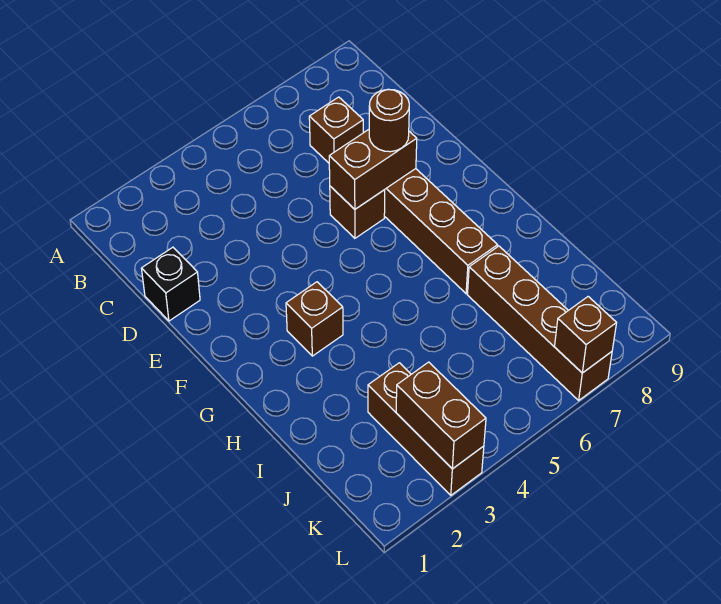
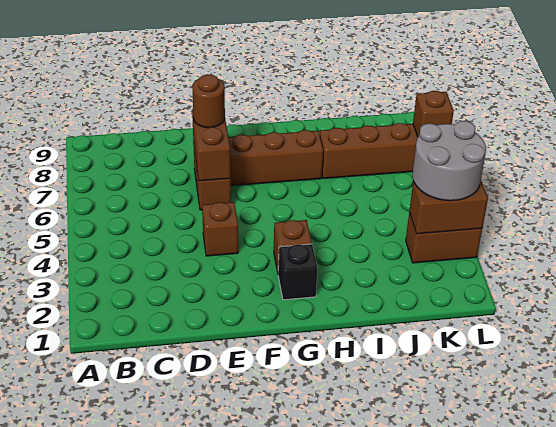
brown 1x1 brick [309,97,363,163] -> brown 1x1 brick moved to [202,202,238,256]
black 1x1 brick [141,247,200,321] -> black 1x1 brick moved to [278,244,318,300]
brown 1x3 brick [368,363,484,495] -> brown 1x2 brick [406,212,482,263]
none -> grey 2x2 round brick [412,121,486,201]

